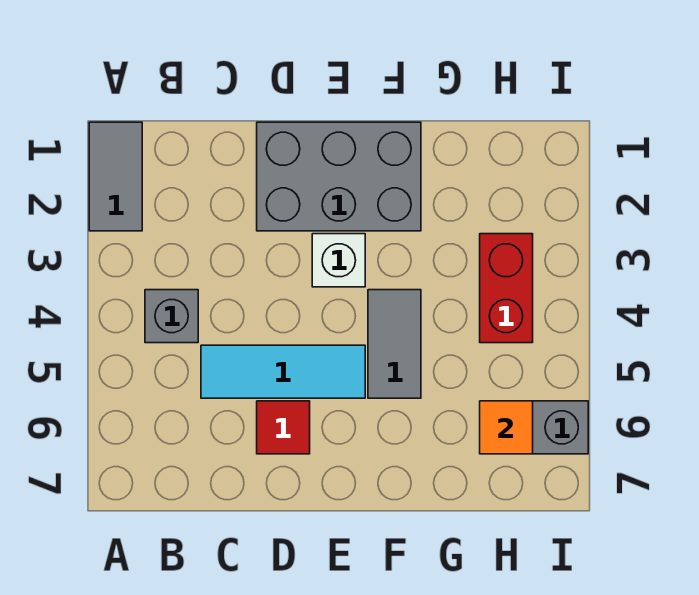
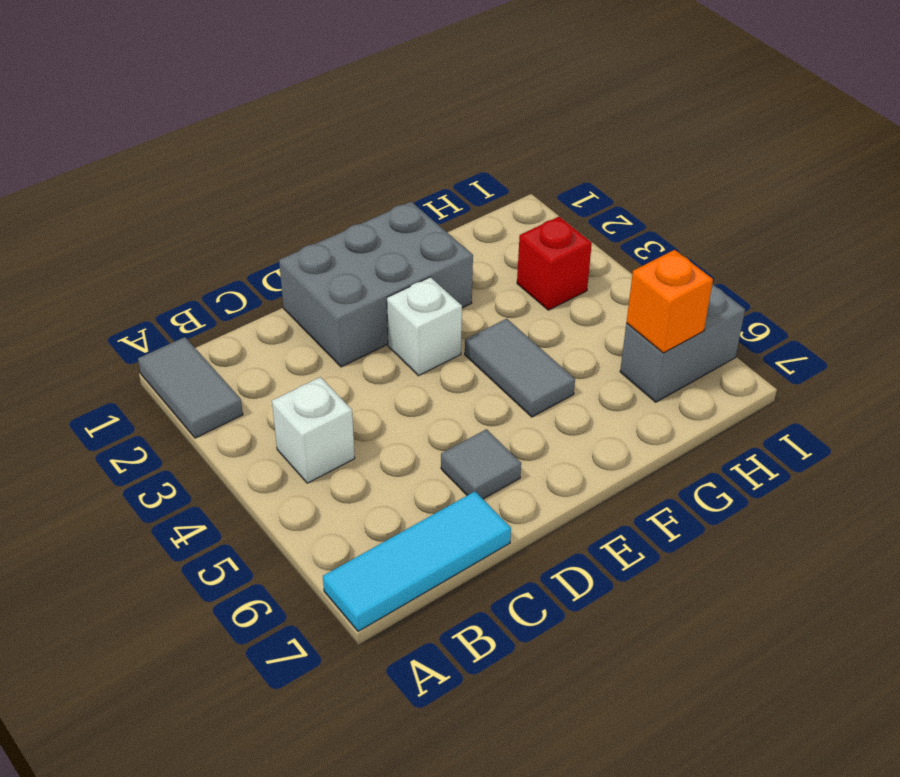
grey 1x1 brick [145,290,198,343] -> white 1x1 brick [272,377,355,483]
cyan 1x3 tile [201,345,365,398] -> cyan 1x3 tile moved to [323,492,511,631]
red 1x1 tile [257,401,310,454] -> grey 1x1 tile [441,429,521,499]
red 1x2 brick [480,234,533,343] -> red 1x1 brick [517,217,592,310]
orange 1x1 tile [480,401,533,454] -> orange 1x1 brick [626,250,713,353]

